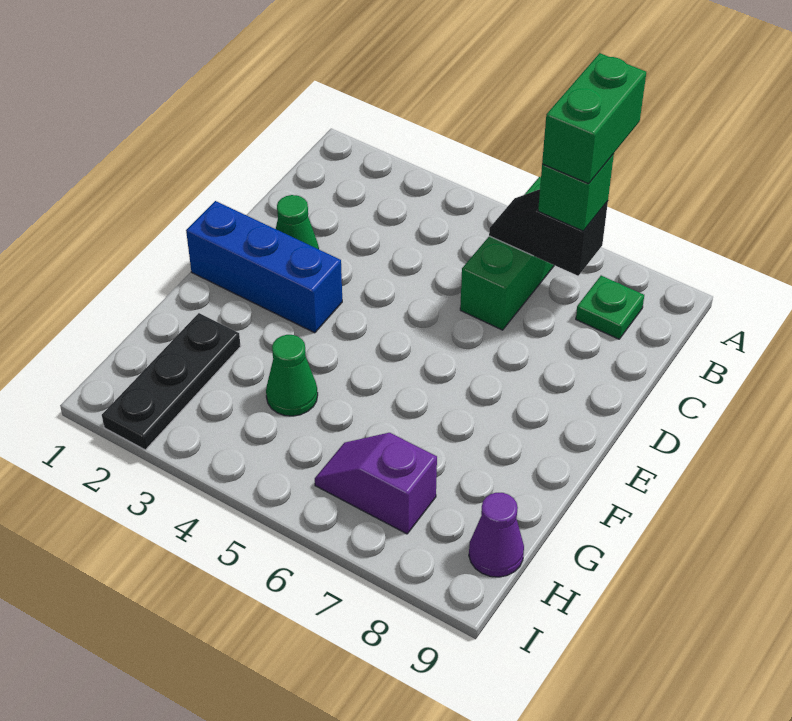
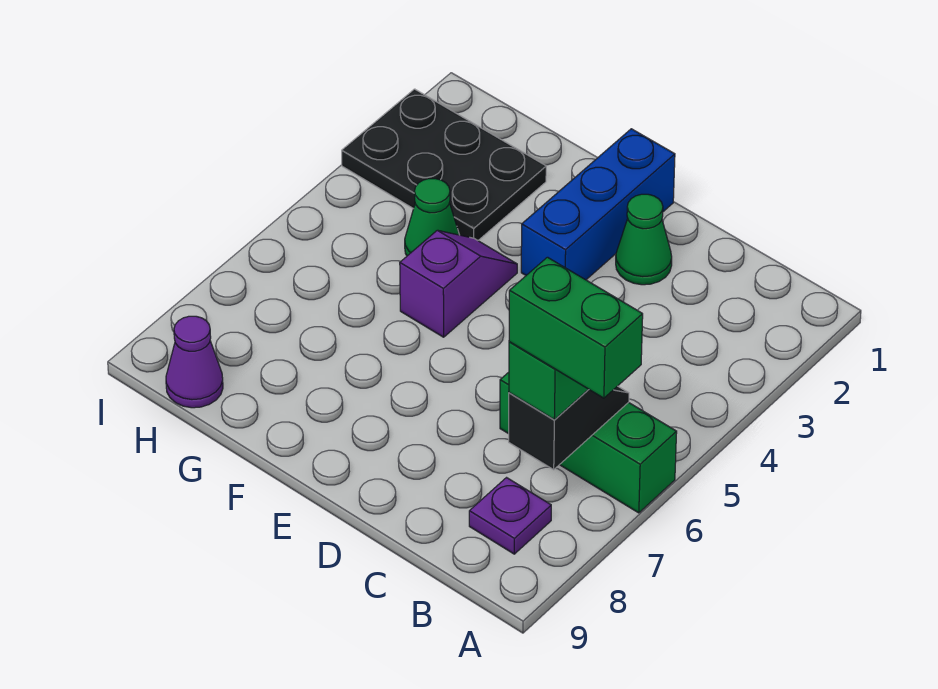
green 1x1 plate [576,276,644,339] -> purple 1x1 plate [469,478,551,554]
black 1x3 plate [102,313,241,450] -> black 2x3 plate [342,89,546,240]
purple 1x2 slope [315,433,437,534] -> purple 1x2 slope moved to [400,230,517,337]

